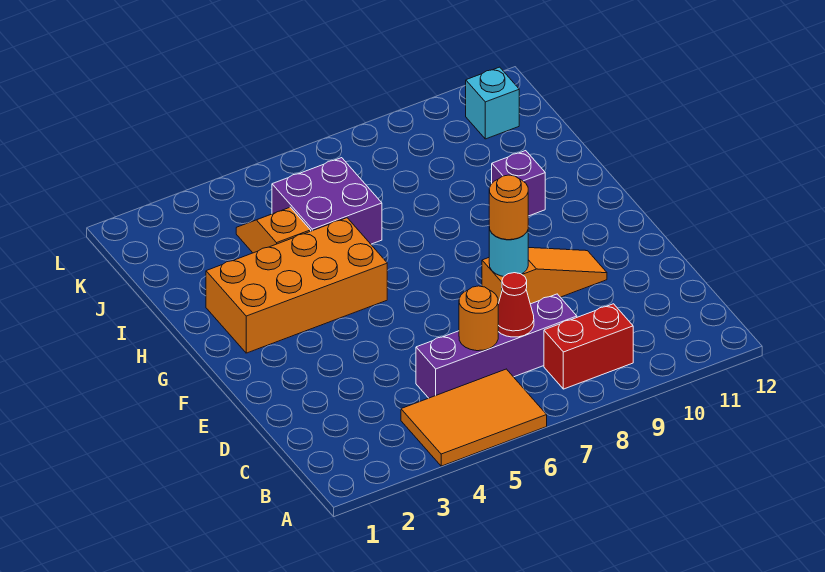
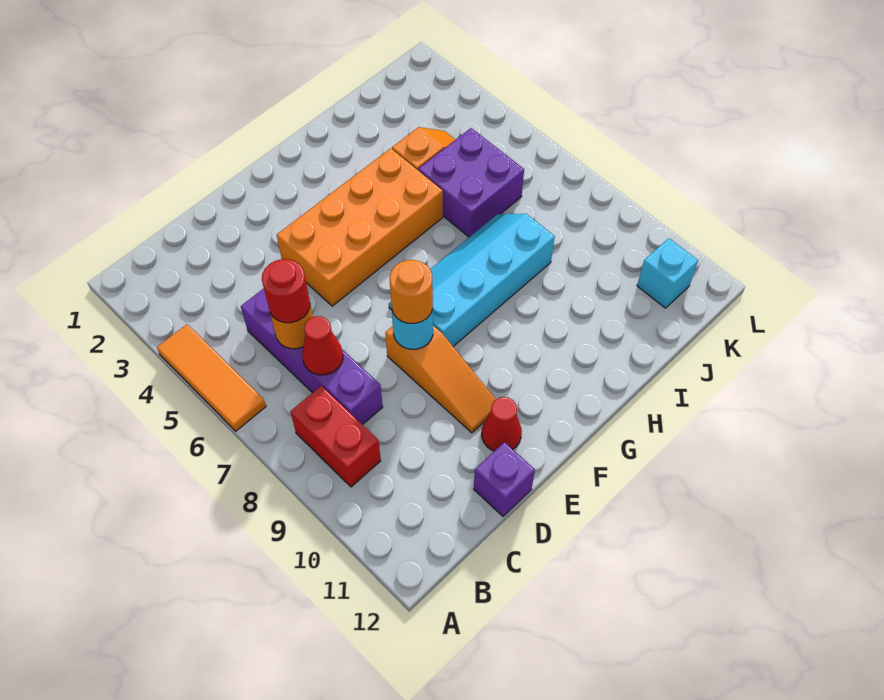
orange 2x3 tile [401,369,547,466] -> orange 1x3 tile [157,324,266,431]
none -> red 1x1 round brick [262,259,310,323]
none -> red 1x1 cone [482,397,522,451]
none -> cyan 2x4 slope [389,214,555,346]
orange 2x4 brick [206,218,387,353] -> orange 2x4 brick turned to [277,148,443,306]
purple 1x1 brick [492,151,545,216] -> purple 1x1 brick moved to [474,442,535,516]

